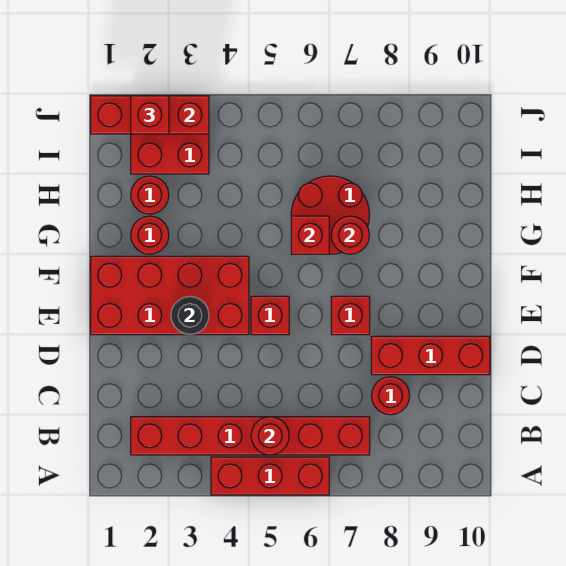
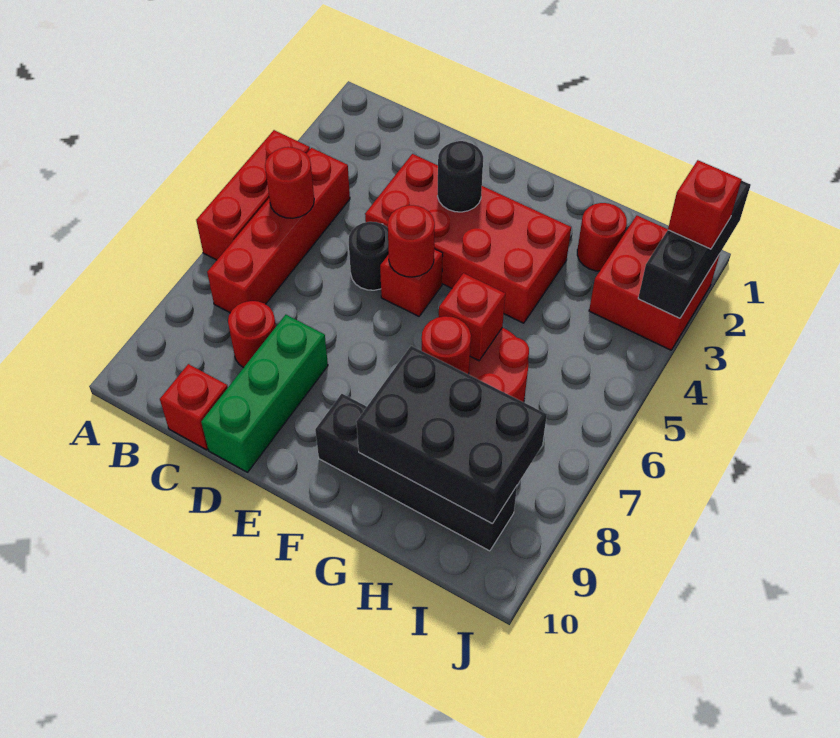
red 1x6 brick [131,417,370,455] -> red 1x4 brick [207,148,350,313]
none -> black 1x1 round brick [349,222,389,290]
red 1x3 brick [371,336,490,375] -> green 1x3 brick [201,315,328,472]
red 2x4 brick [91,256,249,335] -> red 2x4 brick turned to [365,154,571,323]
red 1x1 brick [331,296,370,335] -> red 1x1 brick moved to [160,364,228,450]
none -> black 1x4 brick [315,394,517,551]
red 1x1 round brick [131,216,169,254] -> red 1x1 round brick moved to [388,205,435,277]
none -> black 2x3 brick [356,346,547,524]
red 1x3 brick [91,96,209,134] -> black 1x3 brick [638,181,750,318]

